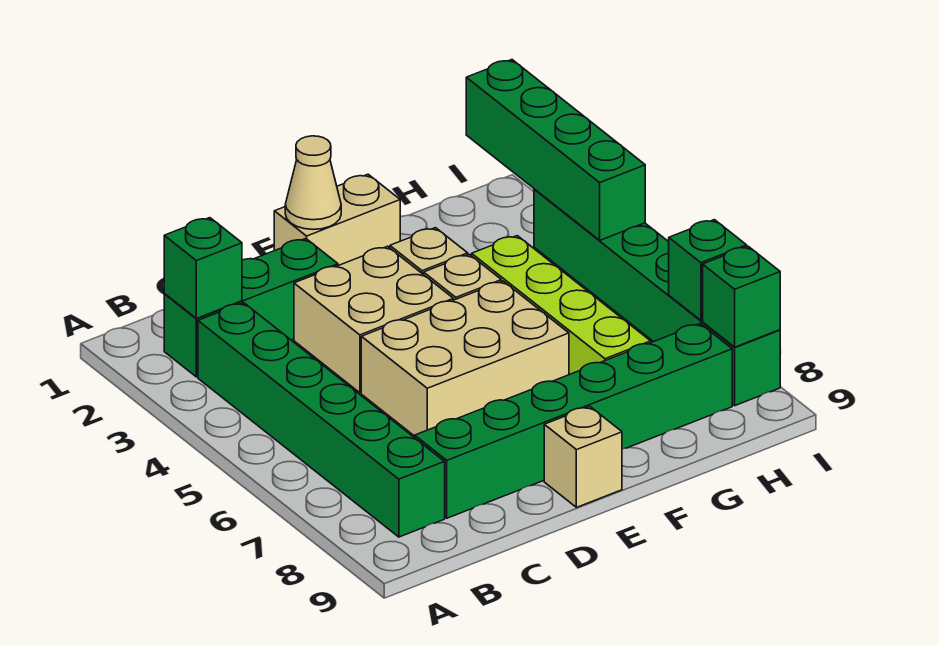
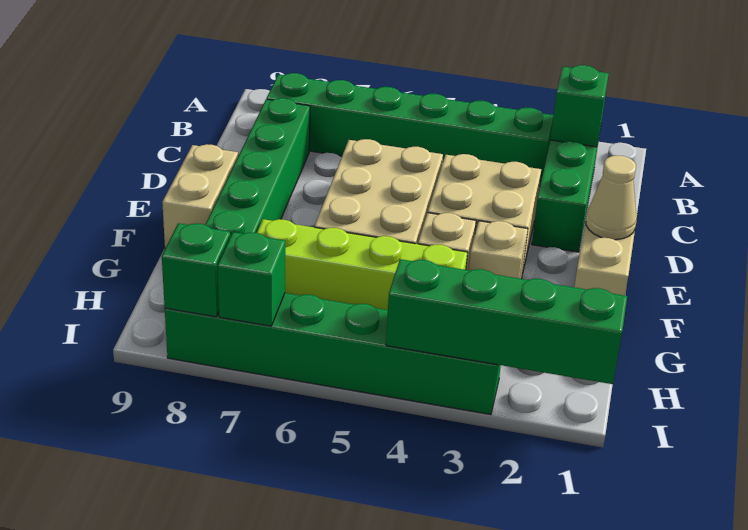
tan 1x1 brick [544,407,622,507] -> tan 1x2 brick [162,144,238,248]

